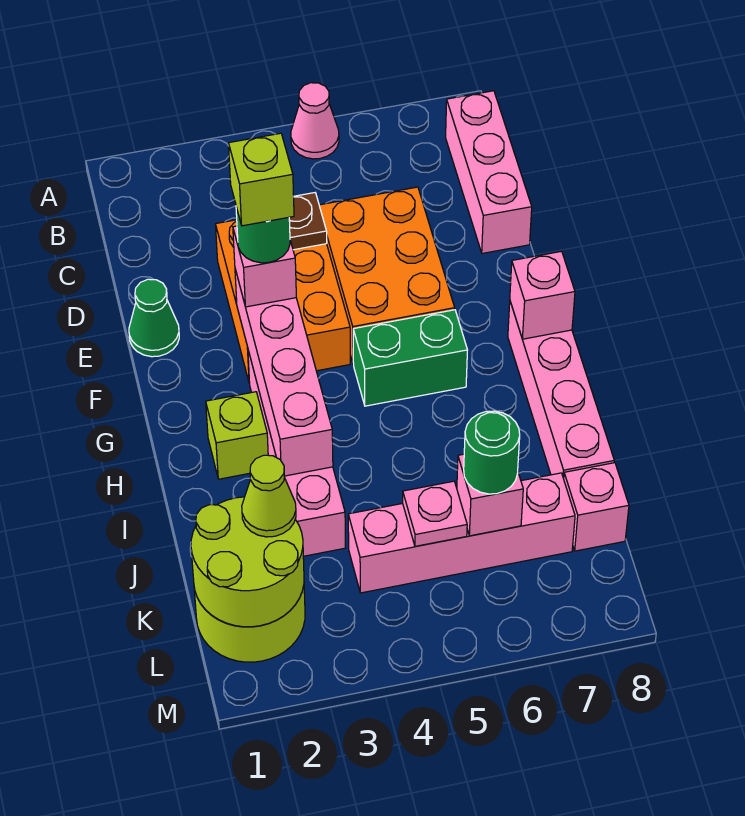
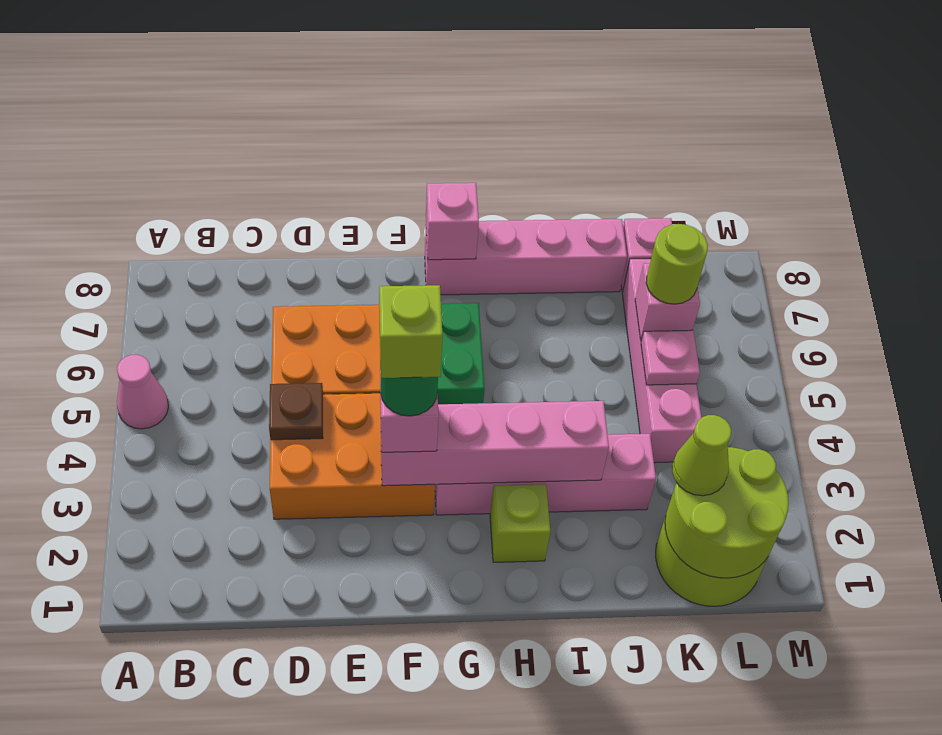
pink 1x3 brick [446,91,532,253] -> none
green 1x1 cone [129,279,179,357] -> none
green 1x1 round brick [464,411,520,494] -> lime 1x1 round brick [646,224,708,304]

